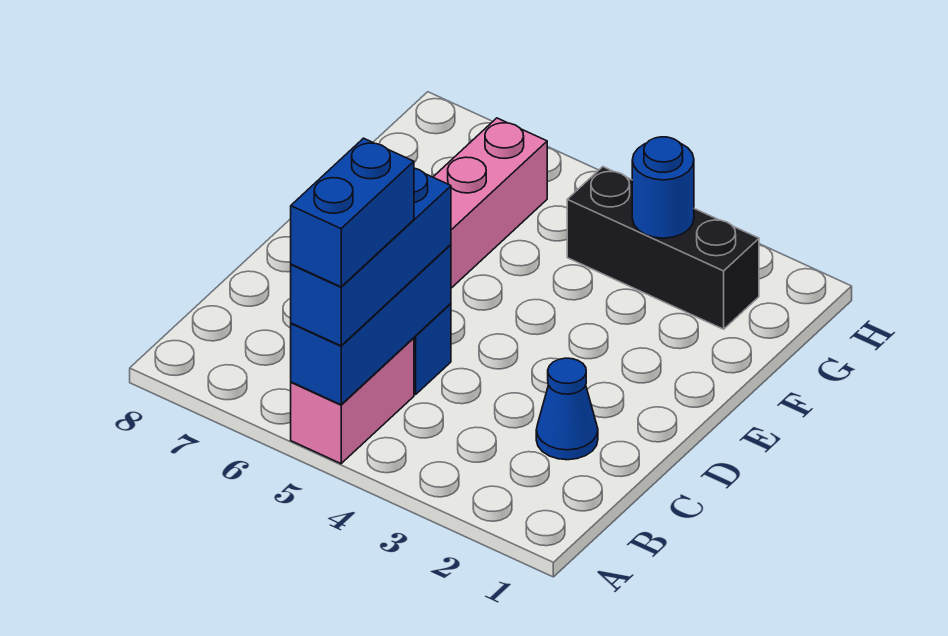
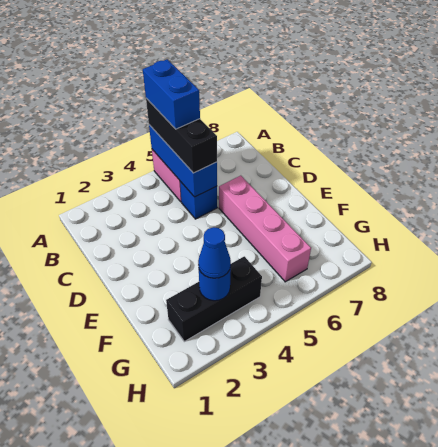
blue 1x3 brick [291,168,451,346] -> black 1x3 brick [146,98,217,173]
blue 1x1 cone [536,358,598,460] -> blue 1x1 cone moved to [198,227,231,278]

